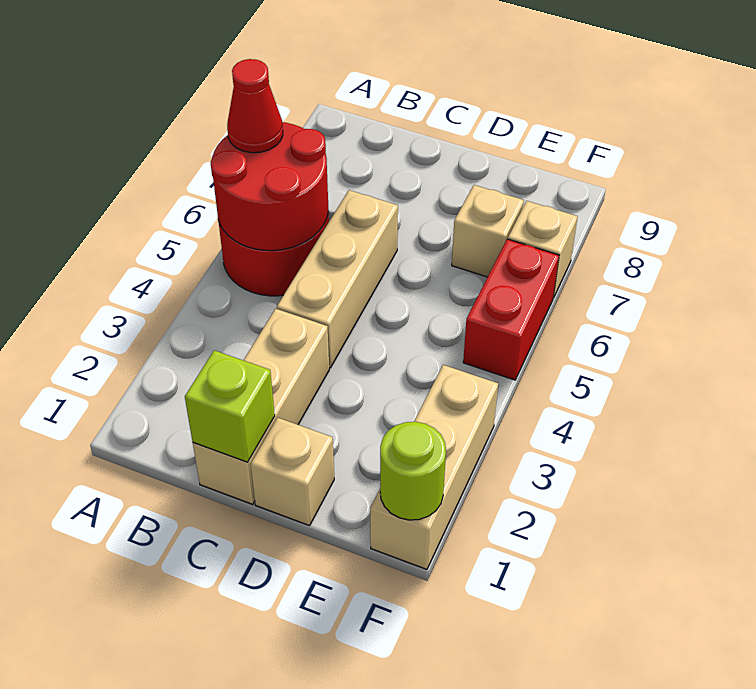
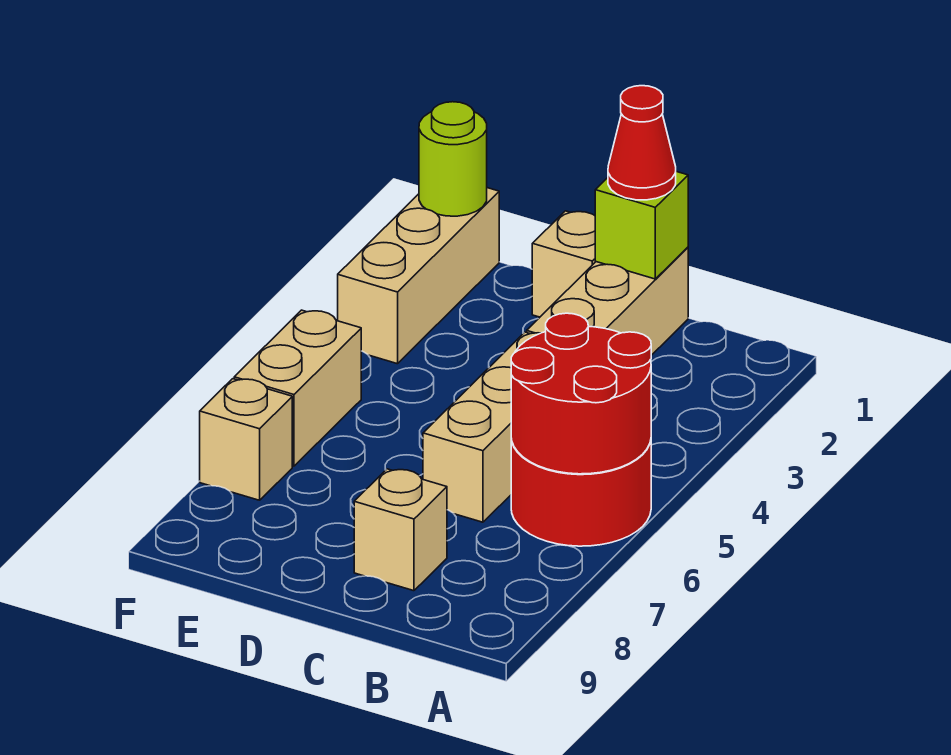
red 1x1 cone [227,59,283,153] -> red 1x1 cone moved to [608,86,676,200]
tan 1x1 brick [452,185,524,277] -> tan 1x1 brick moved to [354,469,447,591]
red 1x2 brick [463,239,559,380] -> tan 1x2 brick [234,310,361,466]

